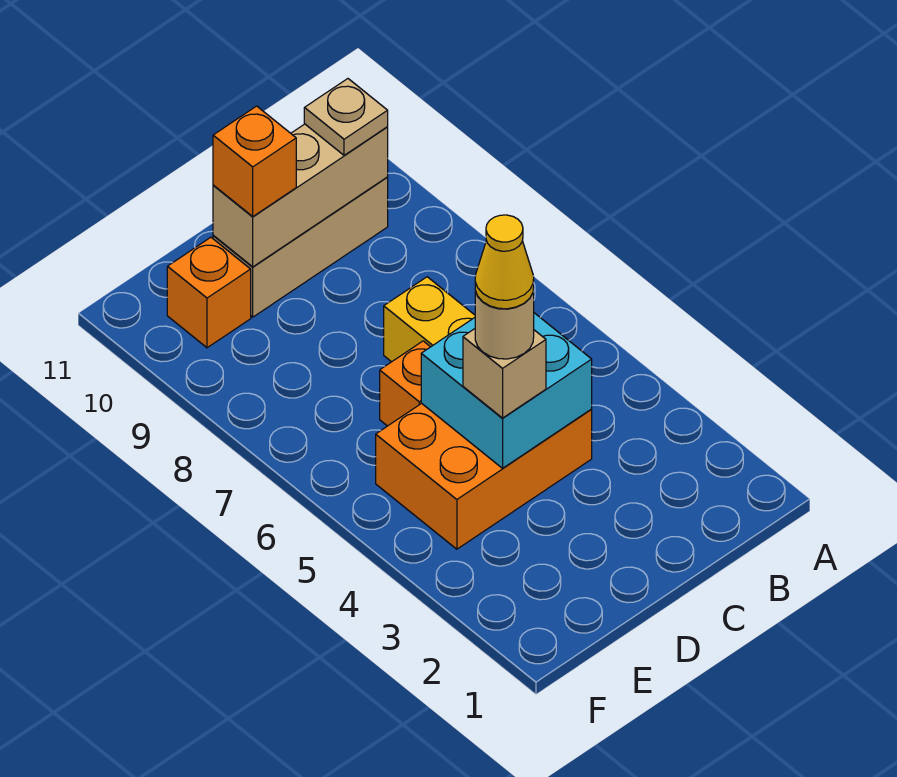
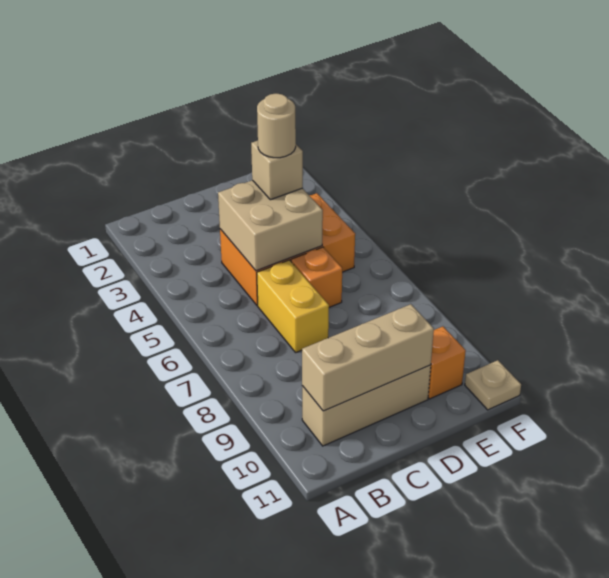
tan 1x1 plate [304,79,388,155] -> tan 1x1 plate moved to [465,360,521,410]
cyan 2x2 brick [421,313,592,468] -> tan 2x2 brick [218,180,323,271]
yellow 1x1 cone [475,215,534,309] -> none
orange 1x1 brick [213,106,296,216] -> none

